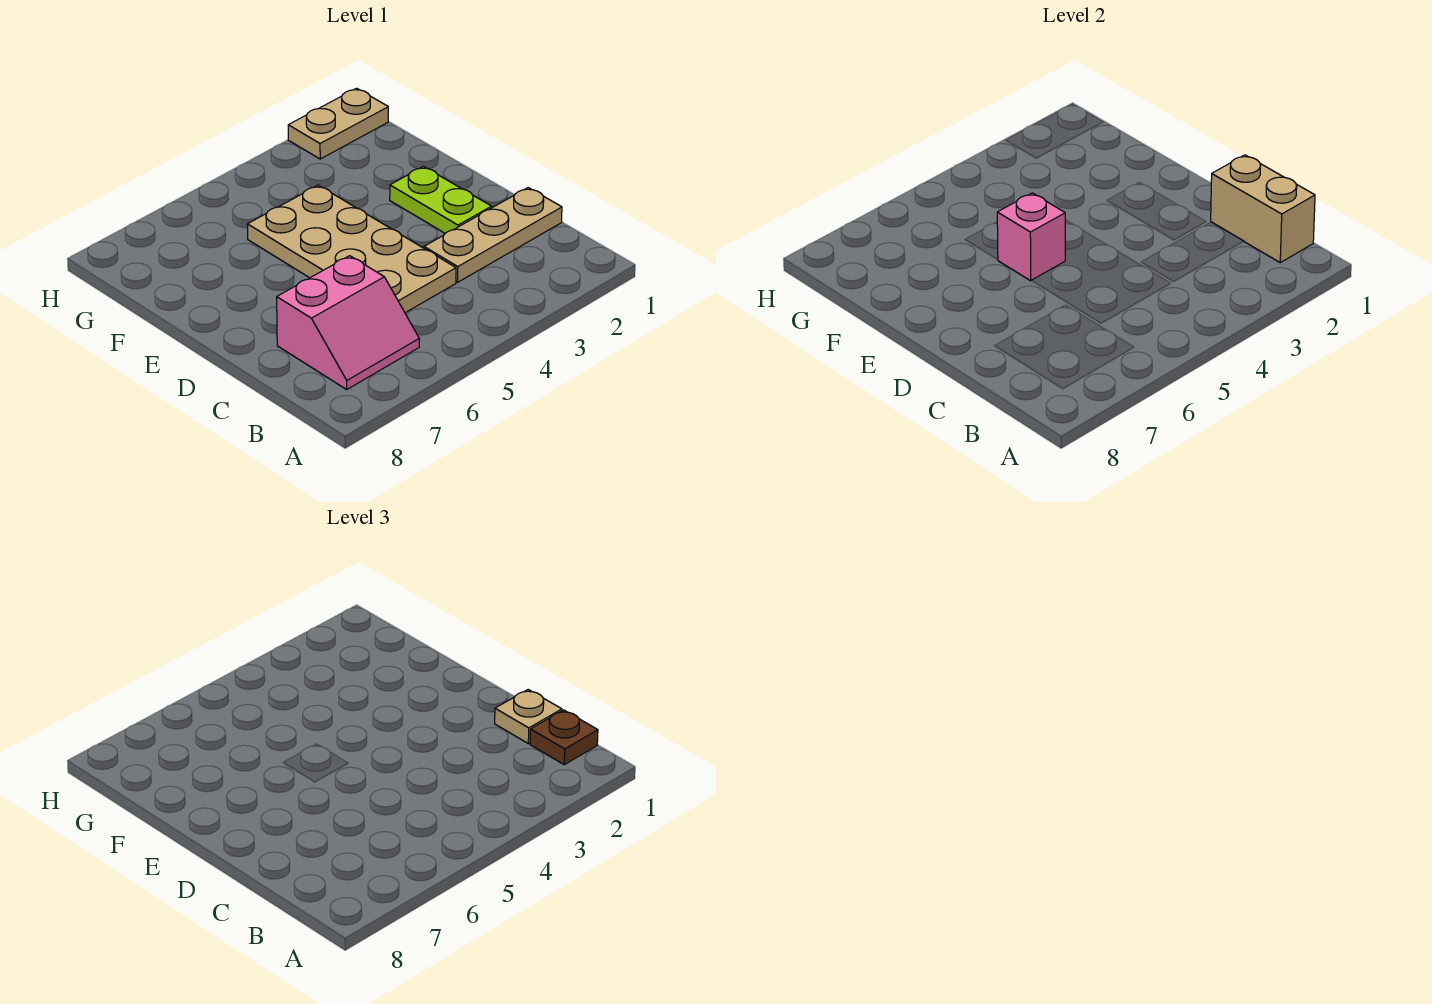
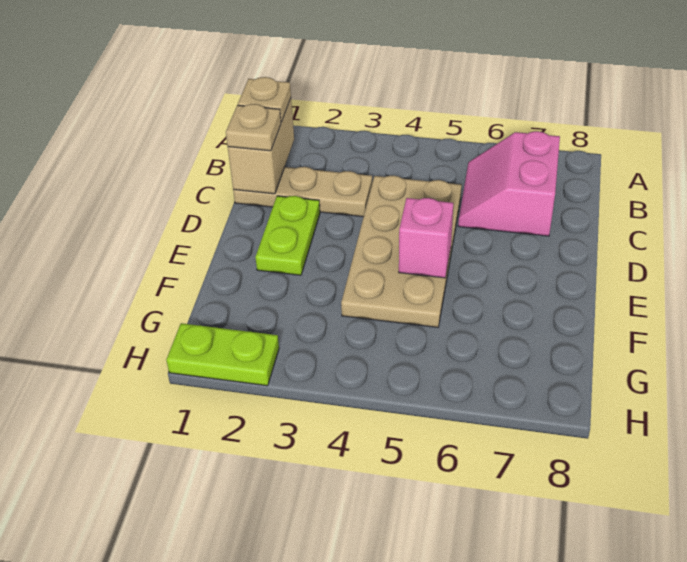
brown 1x1 plate [530,710,598,765] -> tan 1x1 plate [238,77,291,122]
pink 2x2 slope [277,256,419,389] -> pink 2x2 slope turned to [458,131,560,236]
tan 1x2 plate [288,88,388,159] -> lime 1x2 plate [166,323,279,386]

